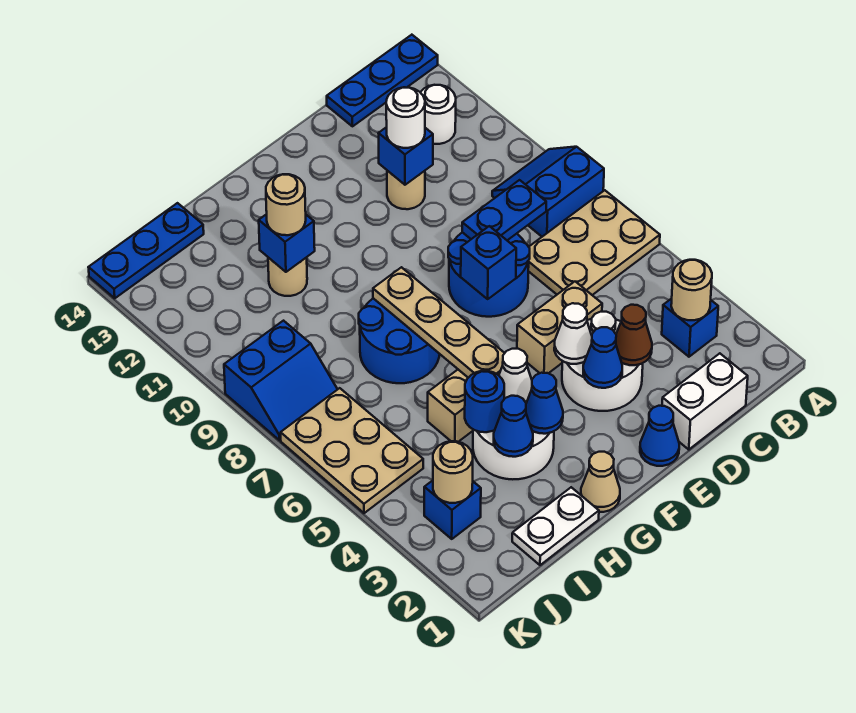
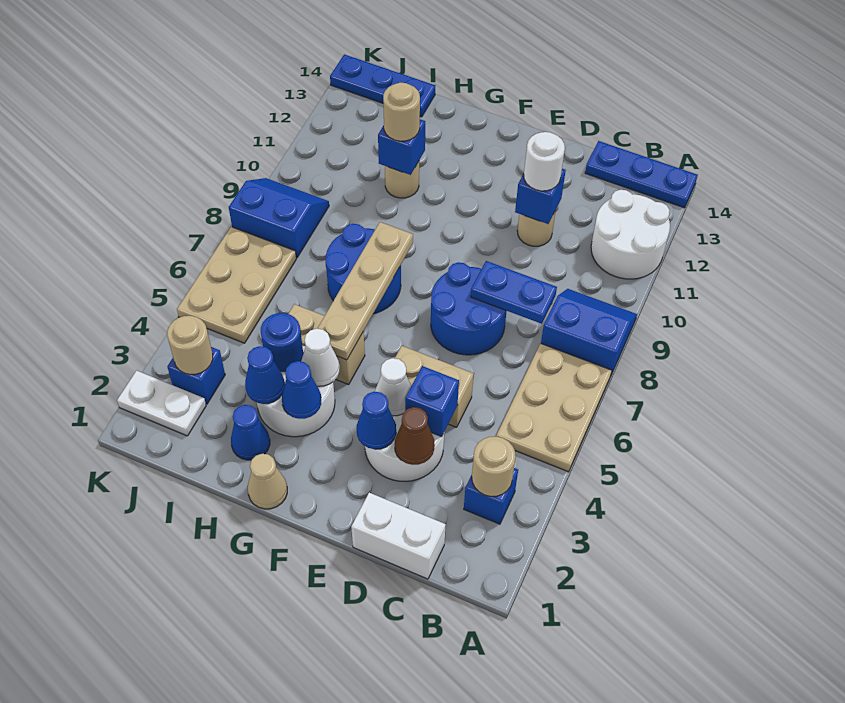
tan 2x3 plate [528,190,660,295] -> tan 2x3 plate turned to [496,343,612,472]
white 1x1 round brick [420,85,456,144] -> white 2x2 round brick [591,190,670,279]
blue 1x1 cone [640,406,679,466] -> blue 1x1 cone moved to [231,405,270,460]
blue 1x1 brick [461,226,516,299] -> blue 1x1 brick moved to [405,366,459,437]
white 1x2 plate [512,487,599,565] -> white 1x2 plate moved to [117,371,206,436]
blue 2x2 slope [224,321,338,440] -> blue 2x2 slope turned to [229,178,329,258]

